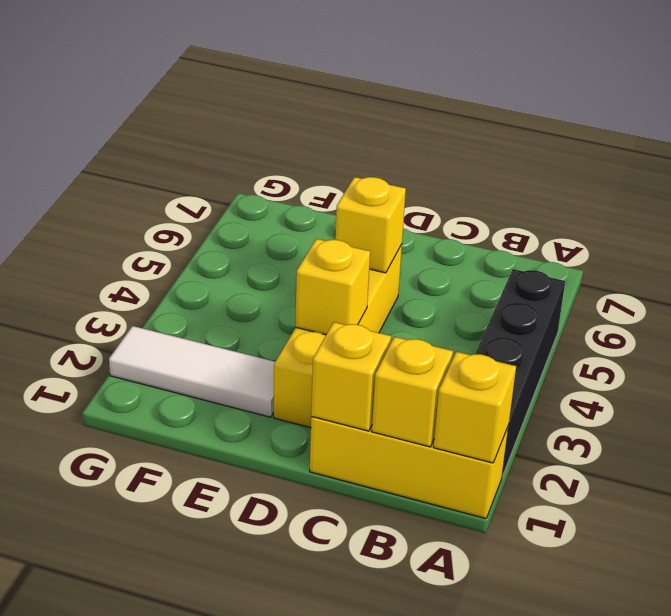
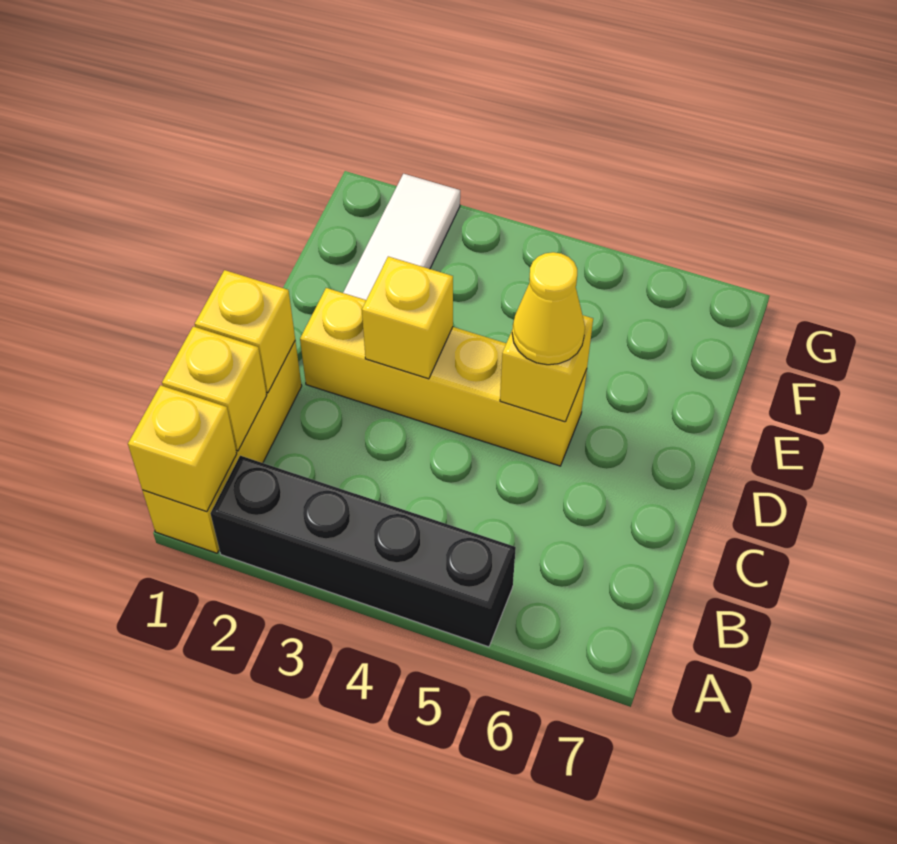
none -> yellow 1x1 cone [512,252,585,365]

